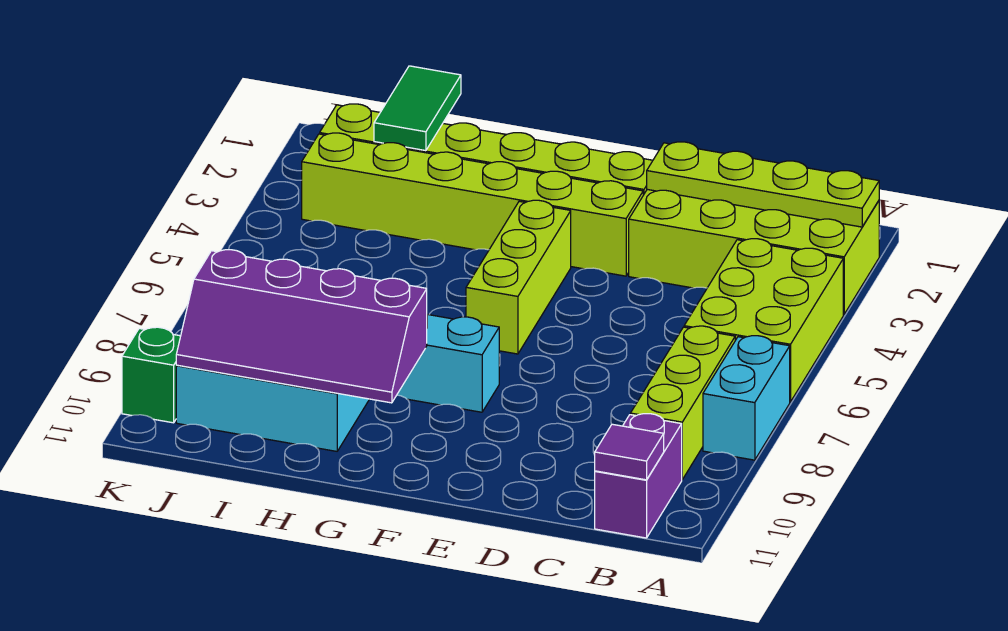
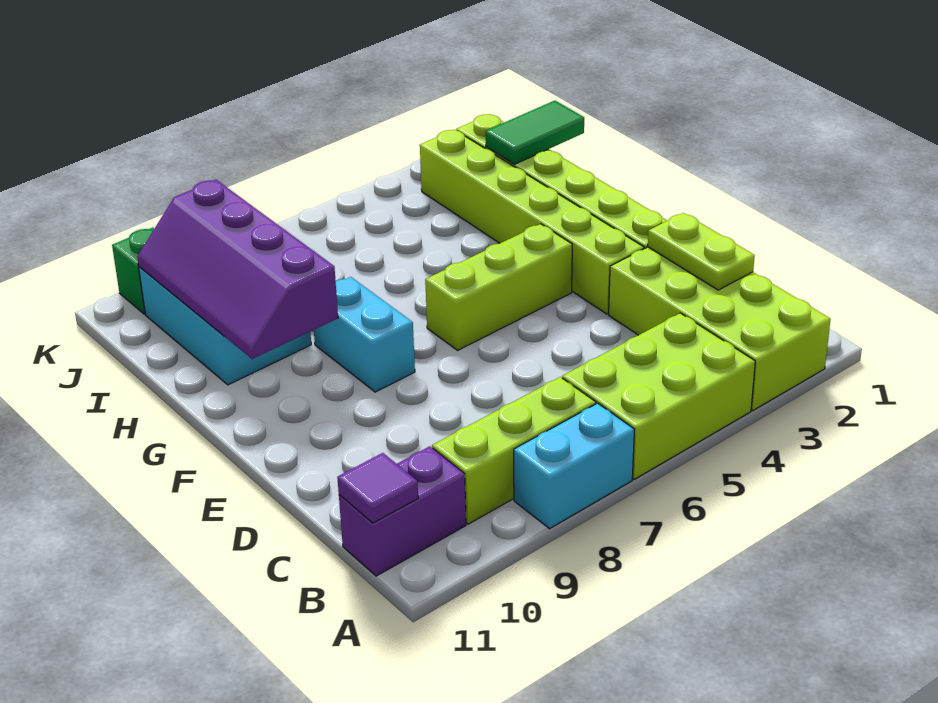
lime 1x4 plate [647,142,879,227] -> lime 1x2 plate [648,213,755,290]

